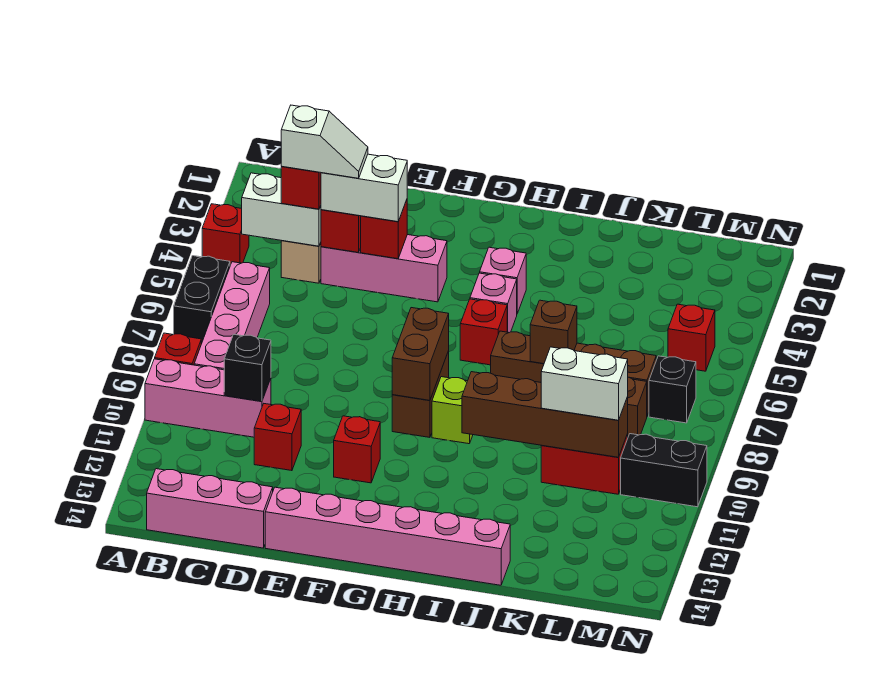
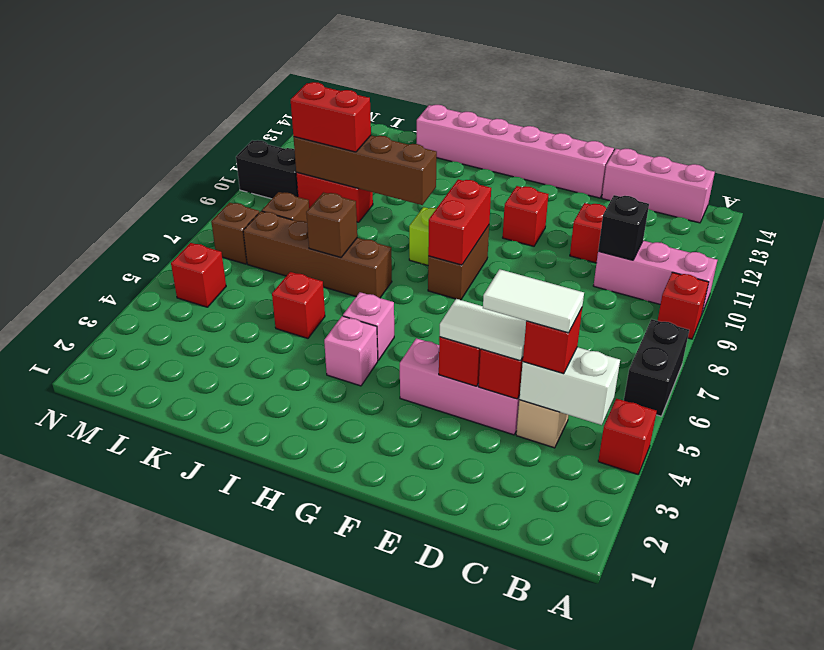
pink 1x4 brick [194,262,270,370] -> none
white 1x2 slope [281,105,368,178] -> white 1x2 tile [483,269,584,333]
white 1x2 brick [321,154,407,222] -> white 1x2 tile [440,299,526,361]
brown 1x2 brick [392,308,449,400] -> red 1x2 brick [428,179,491,265]
red 1x1 brick [460,299,507,365] -> red 1x1 brick moved to [272,272,325,338]
white 1x2 brick [541,347,628,420] -> red 1x2 brick [291,82,371,152]
black 1x1 brick [649,356,696,423] -> brown 1x1 brick [211,203,259,264]

